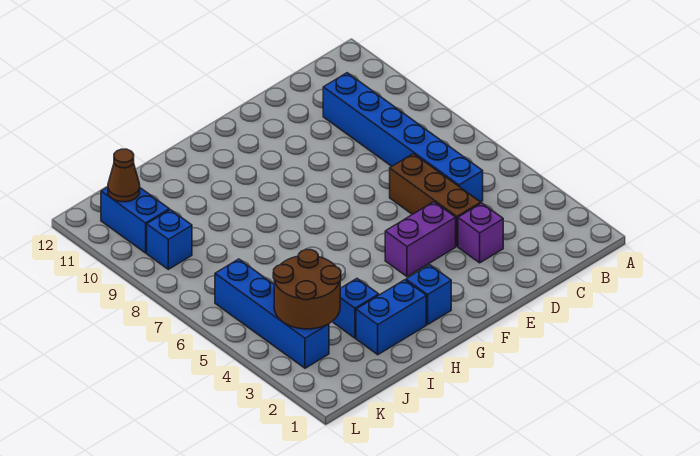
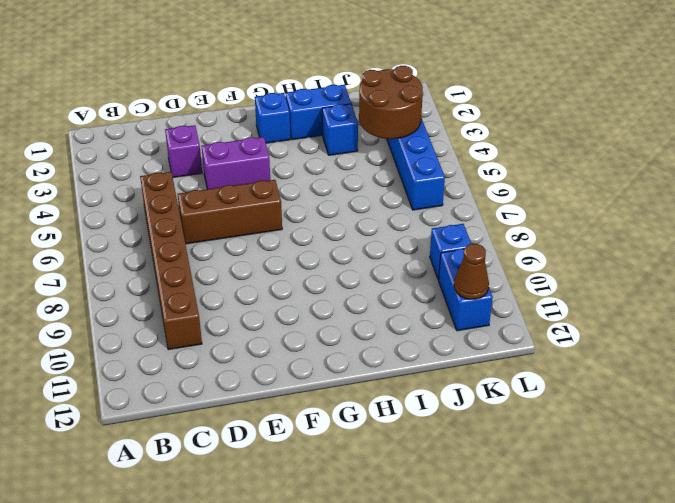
blue 1x6 brick [323,73,483,202] -> brown 1x6 brick [140,172,202,350]
brown 1x3 brick [390,154,481,246] -> brown 1x3 brick turned to [178,180,282,244]

